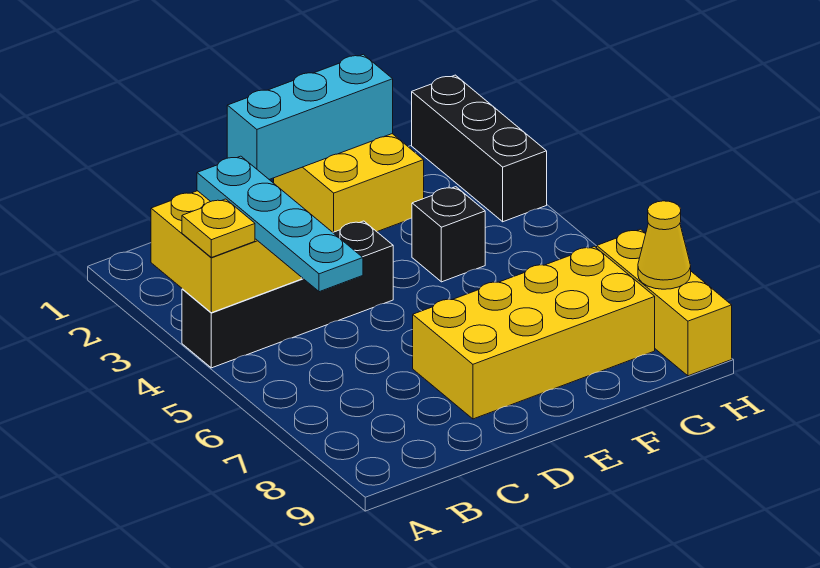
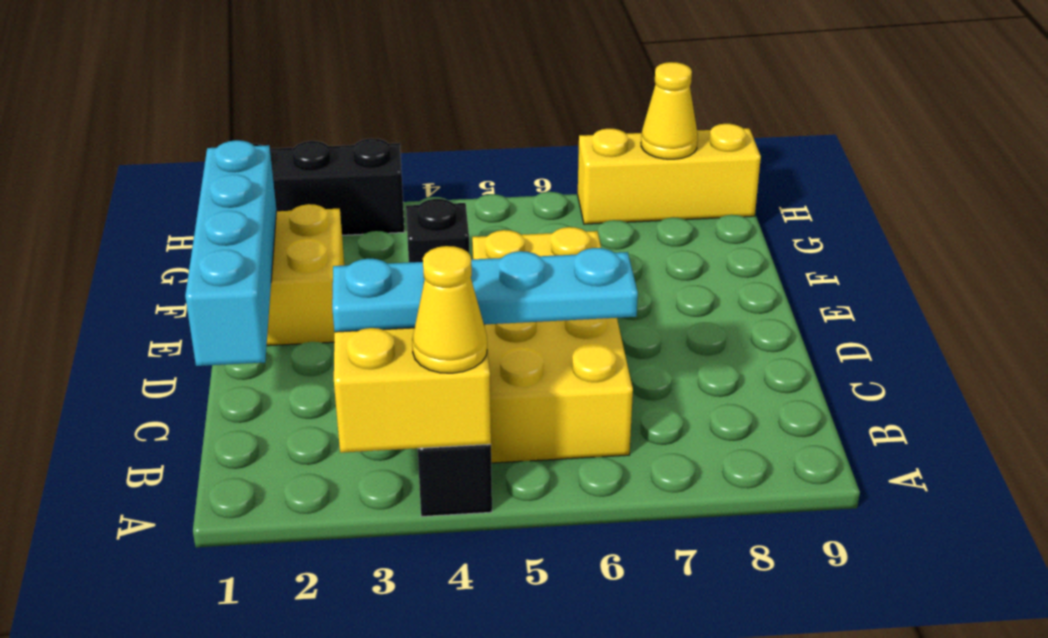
yellow 1x1 plate [182,199,255,257] -> yellow 1x1 cone [412,246,487,373]
cyan 1x3 brick [227,54,393,179] -> cyan 1x4 brick [185,140,276,366]
yellow 2x4 brick [413,246,655,419] -> yellow 2x4 brick moved to [472,227,633,463]

